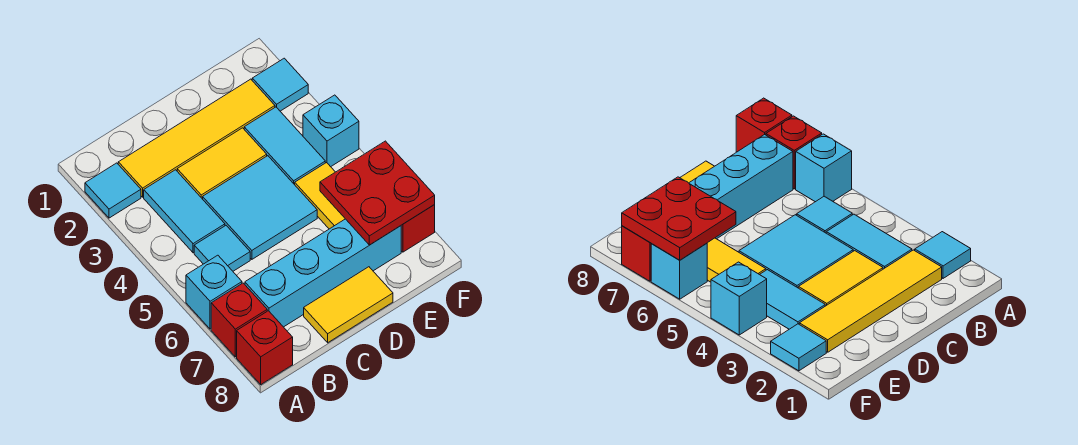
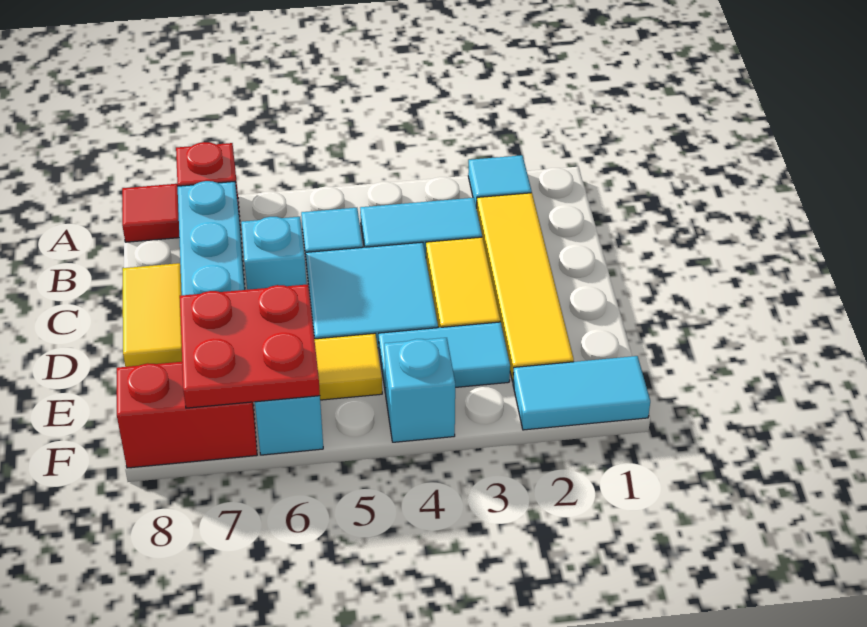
cyan 1x1 brick [186,255,242,329] -> cyan 1x1 brick moved to [241,217,307,290]
red 1x1 brick [237,311,293,384] -> red 1x1 tile [122,184,179,242]
cyan 1x1 tile [252,58,308,111] -> cyan 1x2 tile [513,356,650,430]
red 1x1 brick [401,205,435,252] -> red 1x2 brick [117,362,257,468]

